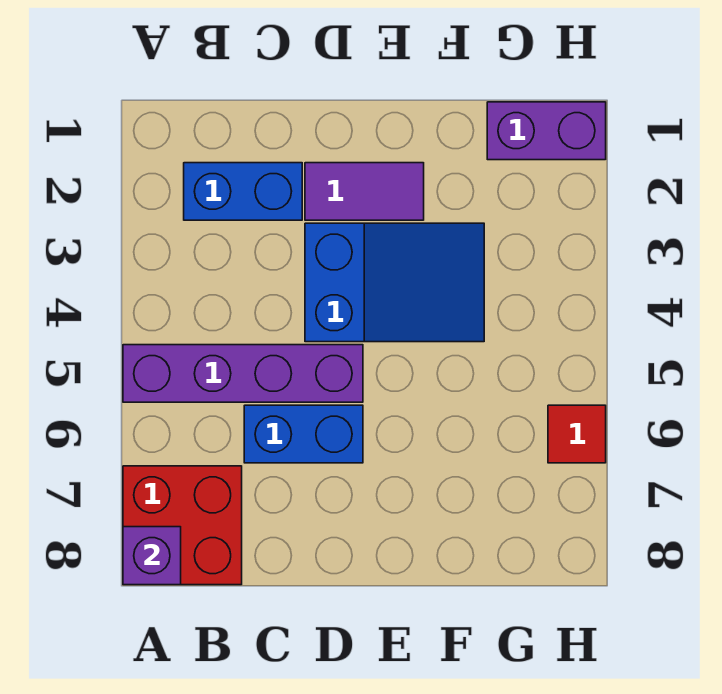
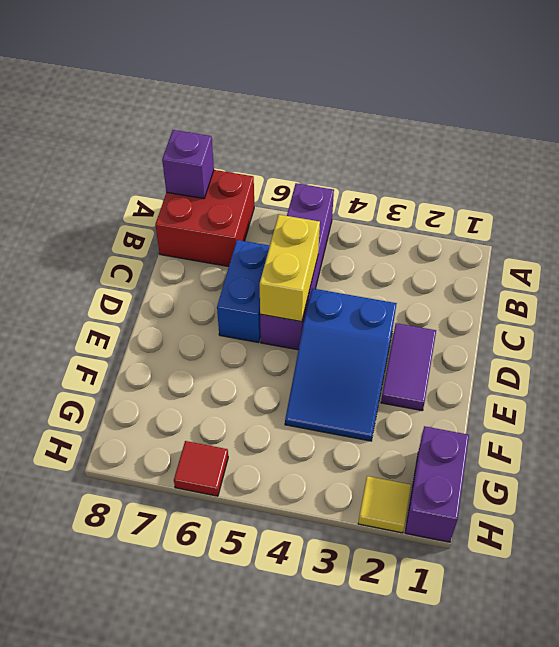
blue 1x2 brick [184,163,302,220] -> none
none -> yellow 1x2 brick [260,215,320,322]
none -> yellow 1x1 tile [358,476,411,533]

